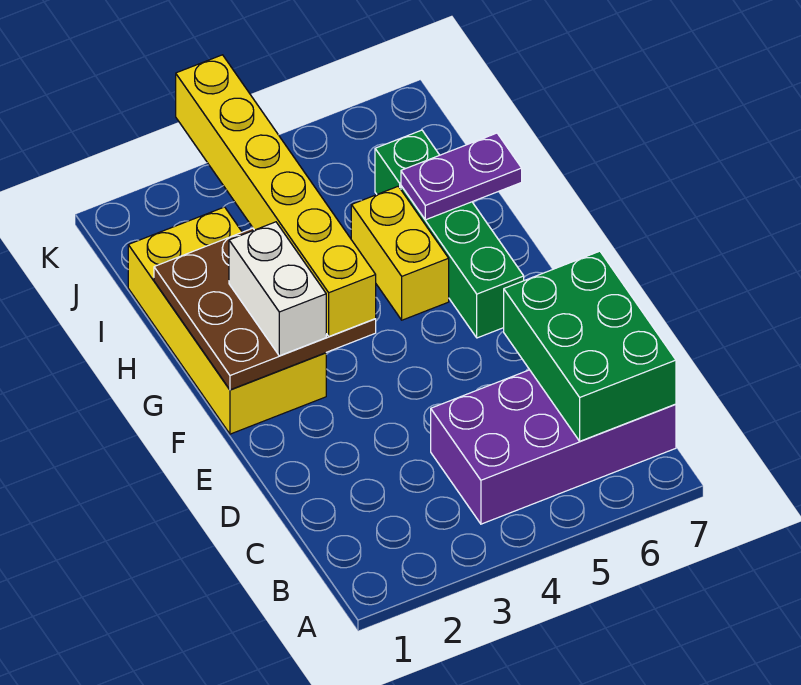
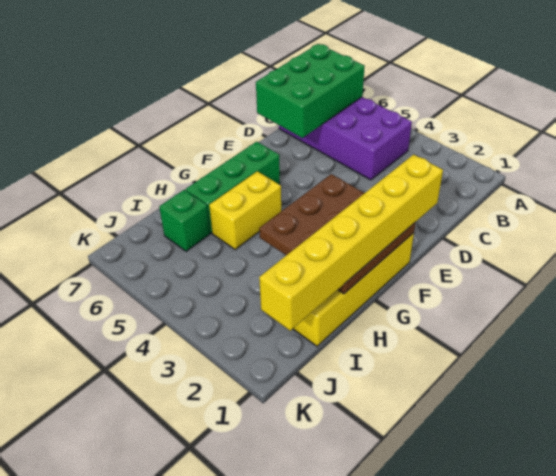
white 1x2 brick [229,222,326,356] -> none
yellow 1x6 brick [176,55,376,336] -> yellow 1x6 brick moved to [259,154,443,331]
purple 1x2 plate [401,133,522,220] -> none

